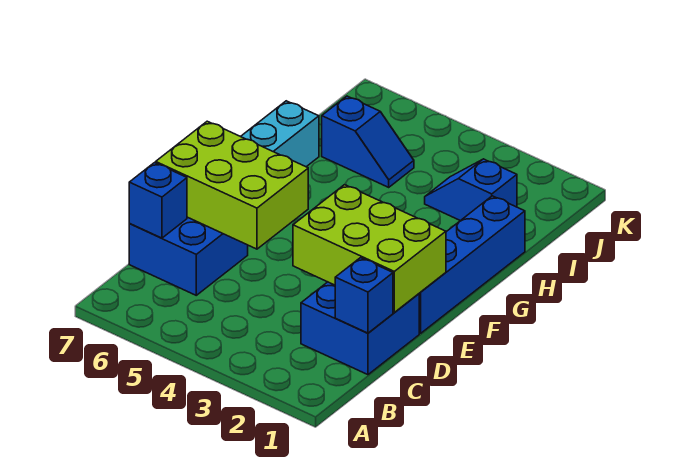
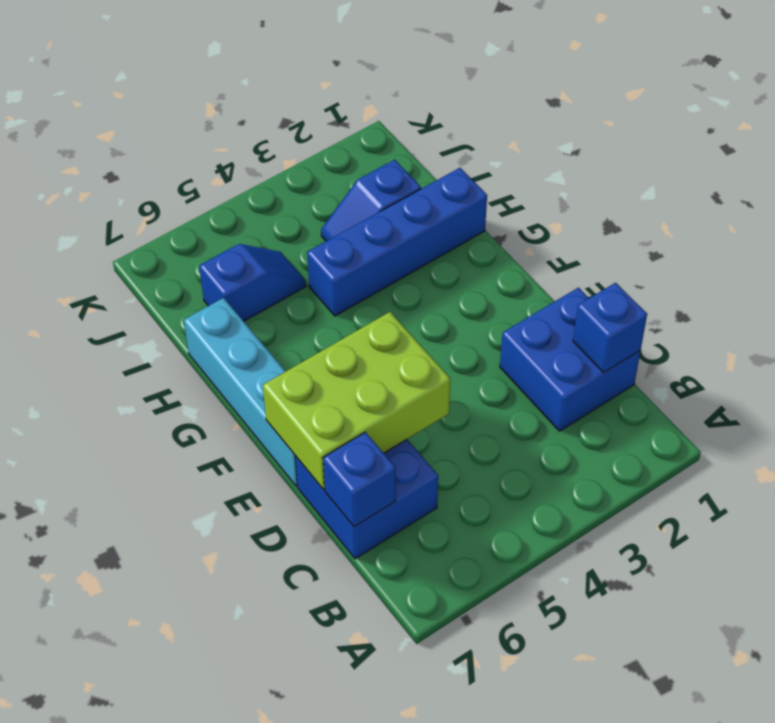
lime 2x3 brick [293,185,446,313] -> none
blue 1x4 brick [419,196,525,333] -> blue 1x4 brick turned to [307,168,487,316]

